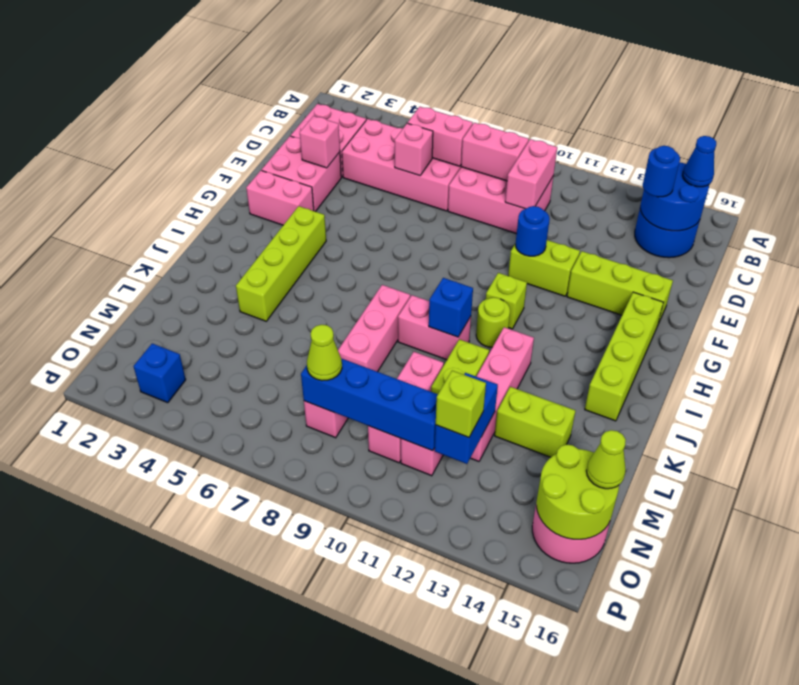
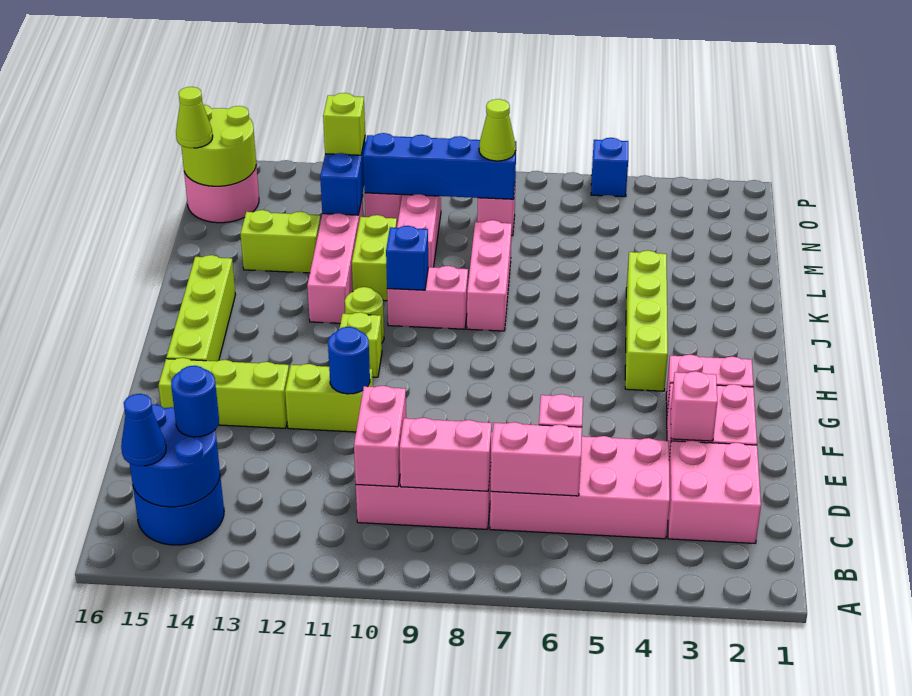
blue 1x1 brick [134,344,186,403] -> blue 1x1 brick moved to [591,138,628,197]

